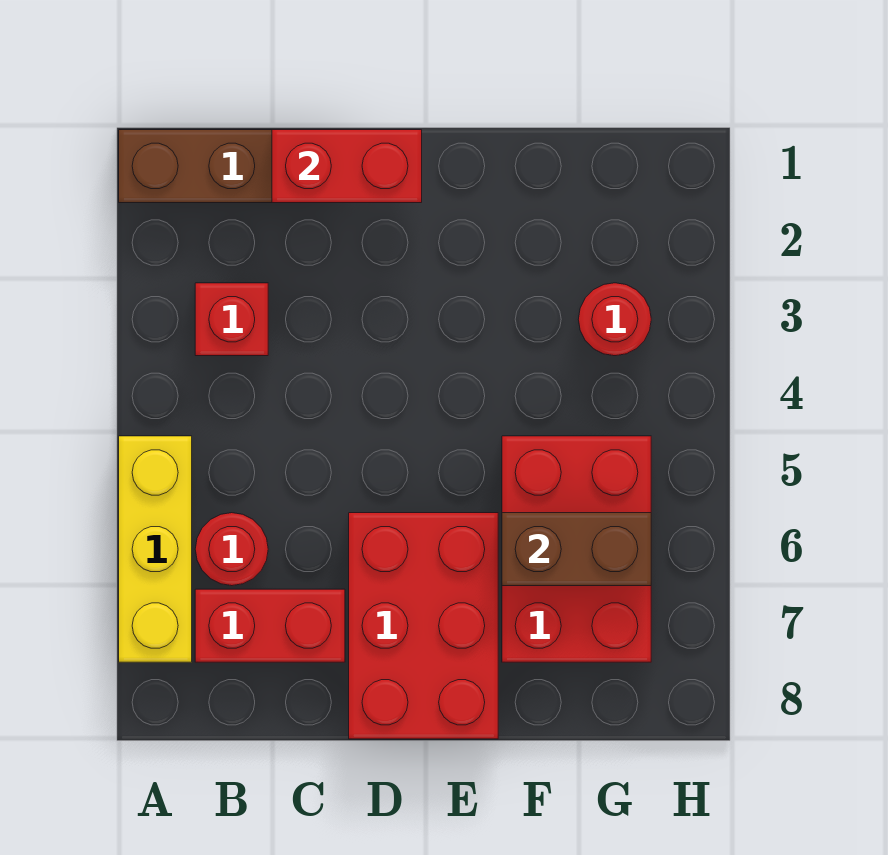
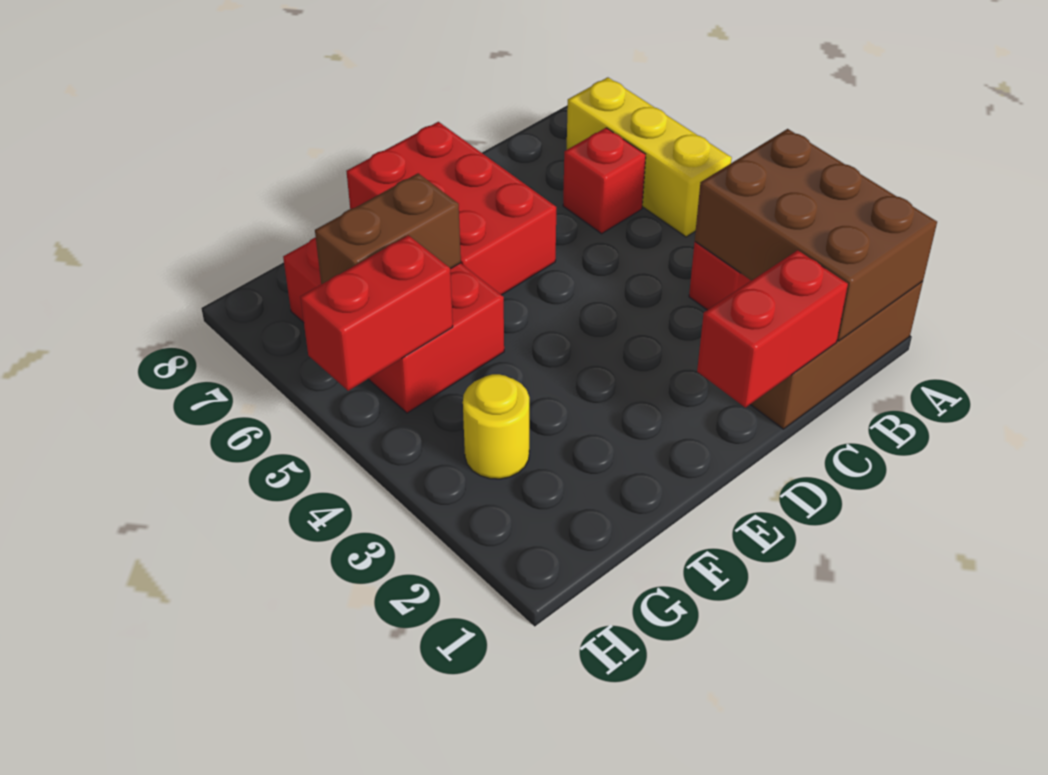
none -> brown 2x3 brick [695,129,937,341]
red 1x1 round brick [195,513,268,586] -> red 1x1 brick [563,128,646,234]
red 1x2 brick [195,589,345,662] -> red 1x2 brick moved to [300,235,453,391]
red 1x1 round brick [578,283,651,356] -> yellow 1x1 round brick [463,374,529,479]

